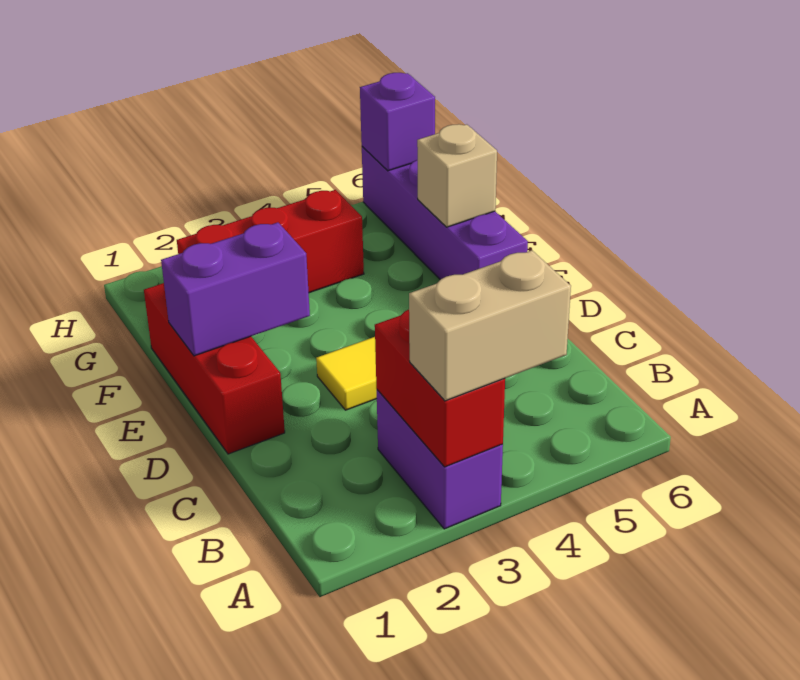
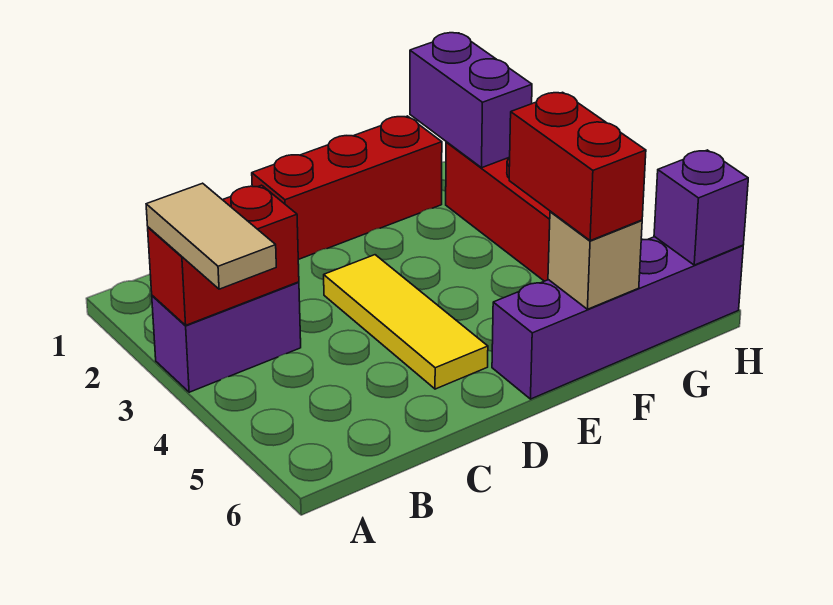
tan 1x2 brick [409,250,571,401] -> tan 1x2 tile [146,183,276,289]
purple 1x2 brick [161,222,310,356] -> purple 1x2 brick moved to [410,33,532,168]
none -> red 1x2 brick [509,92,646,241]

